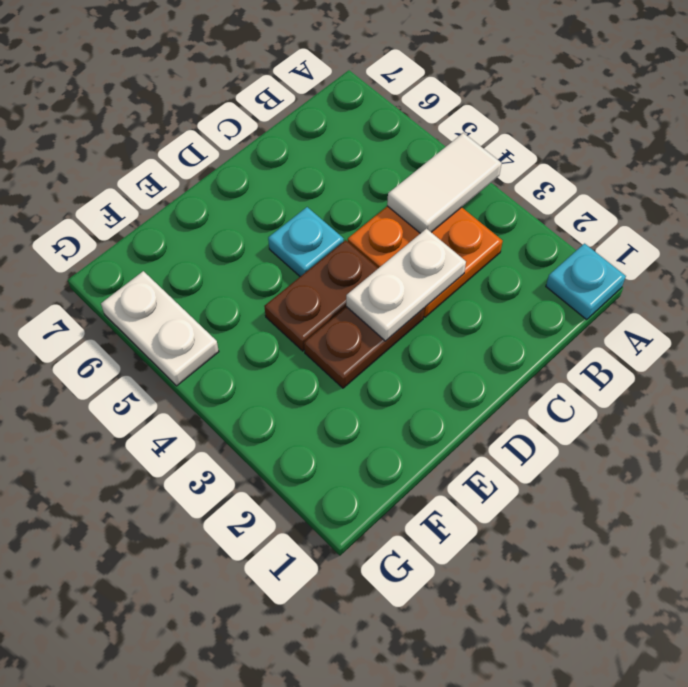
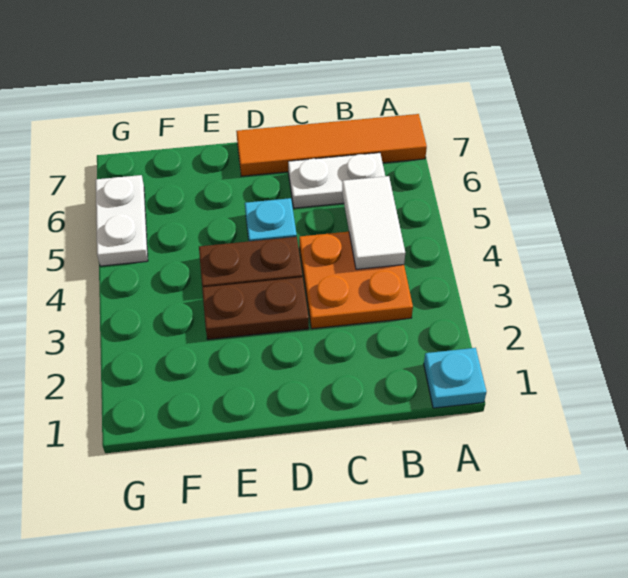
white 1x2 tile [387,133,502,233] -> white 1x2 tile turned to [342,176,405,269]
none -> orange 1x4 tile [236,114,427,176]
white 1x2 plate [346,229,466,341] -> white 1x2 plate moved to [288,153,385,208]

